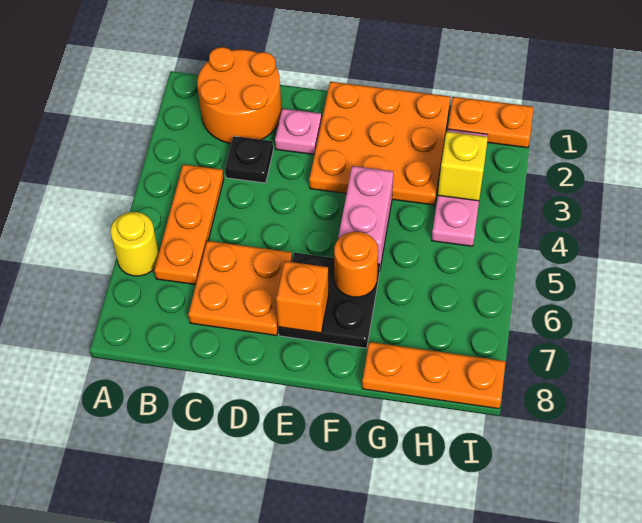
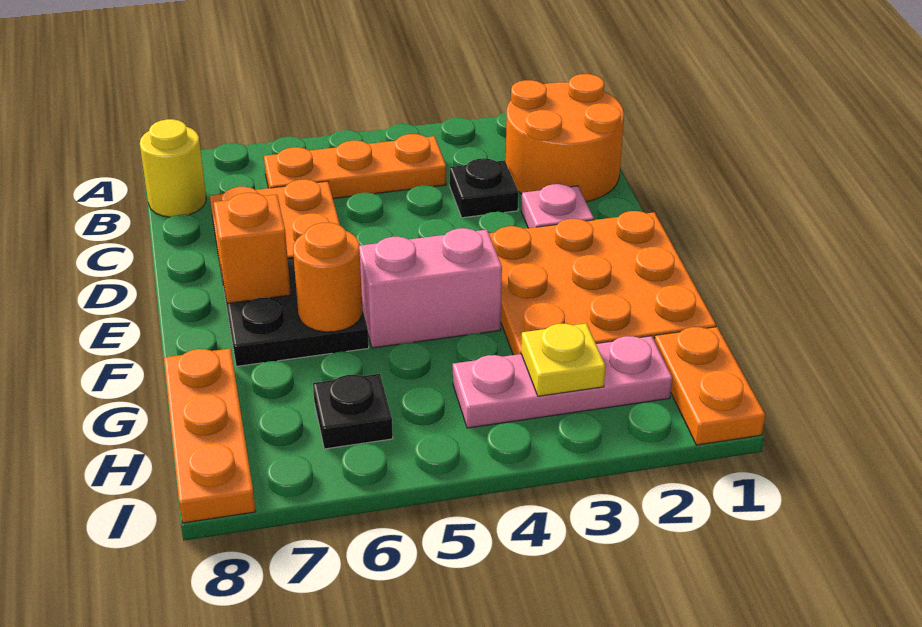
yellow 1x1 round brick [110,212,159,276] -> yellow 1x1 round brick moved to [140,119,206,217]
yellow 1x1 brick [438,132,488,201] -> yellow 1x1 plate [521,323,606,396]
none -> black 1x1 plate [313,374,393,449]

